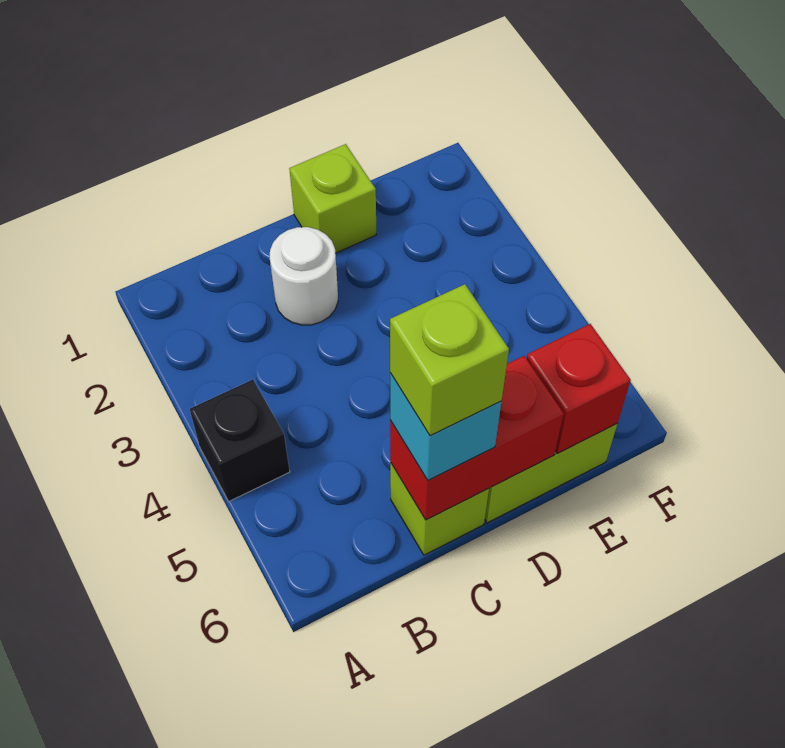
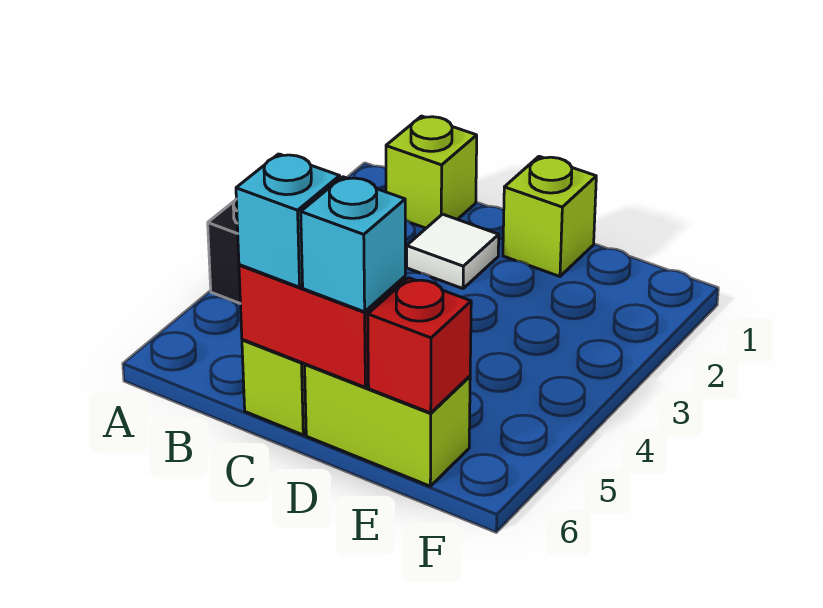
white 1x1 round brick [270,227,338,325] -> white 1x1 tile [407,214,499,289]
lime 1x1 brick [390,284,509,436] -> lime 1x1 brick moved to [386,116,477,228]
none -> cyan 1x1 brick [301,177,405,312]

